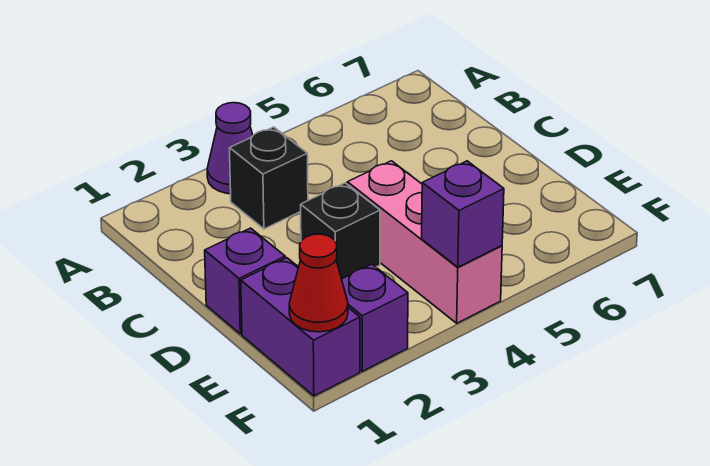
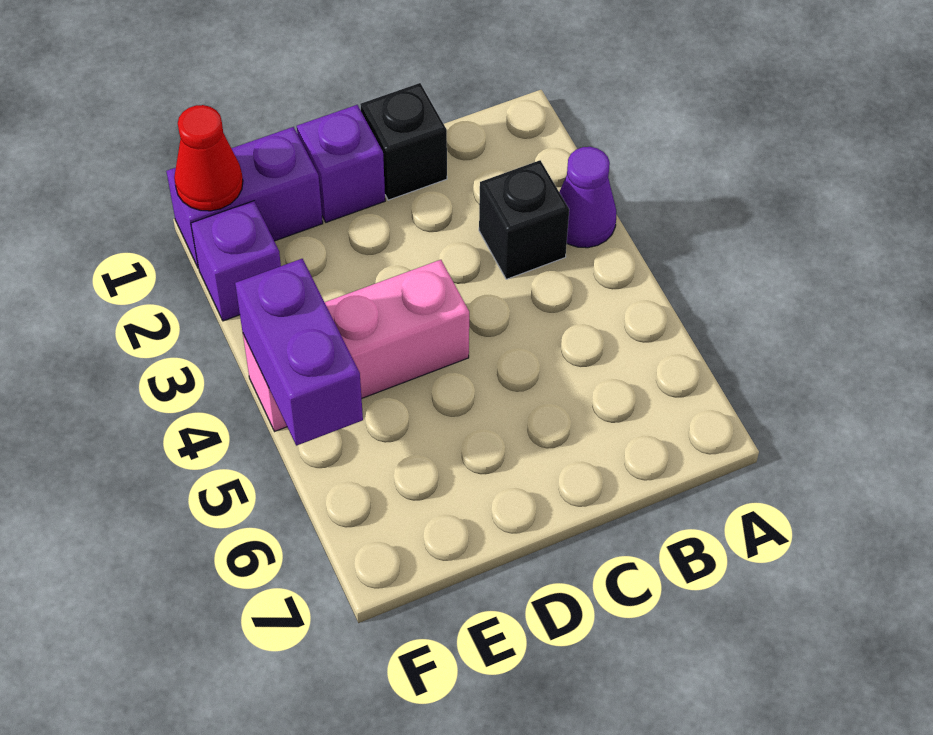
black 1x1 brick [301,183,380,279] -> black 1x1 brick moved to [360,83,447,200]
purple 1x1 brick [422,161,504,267] -> purple 1x2 brick [235,259,363,446]

